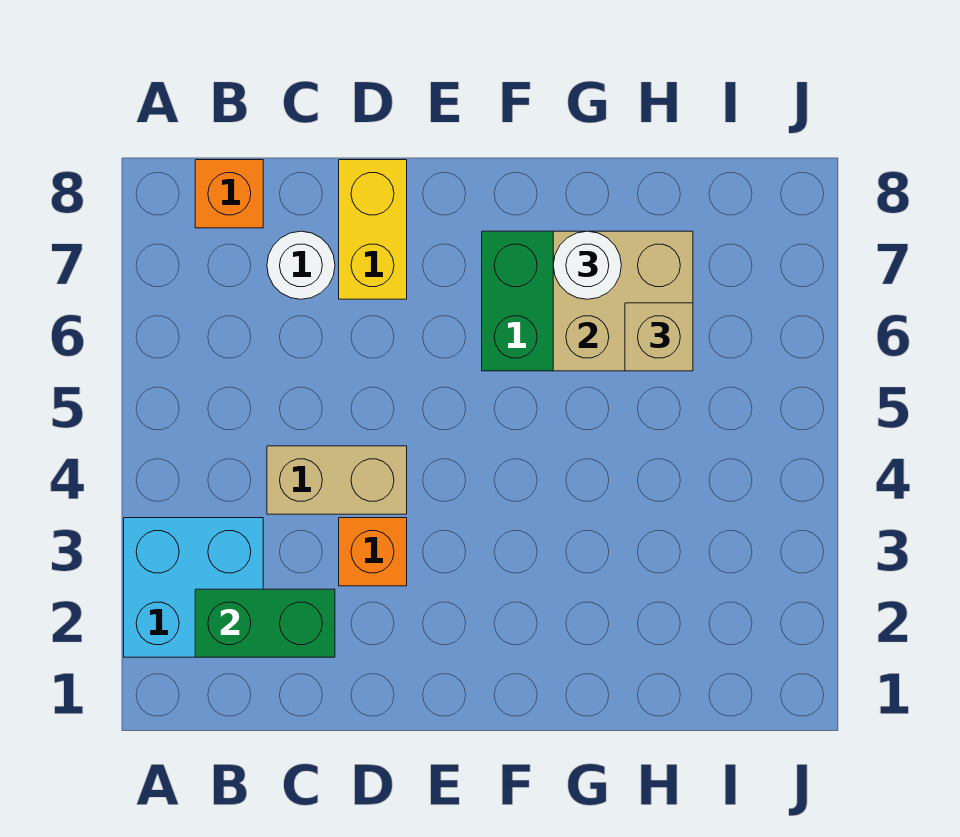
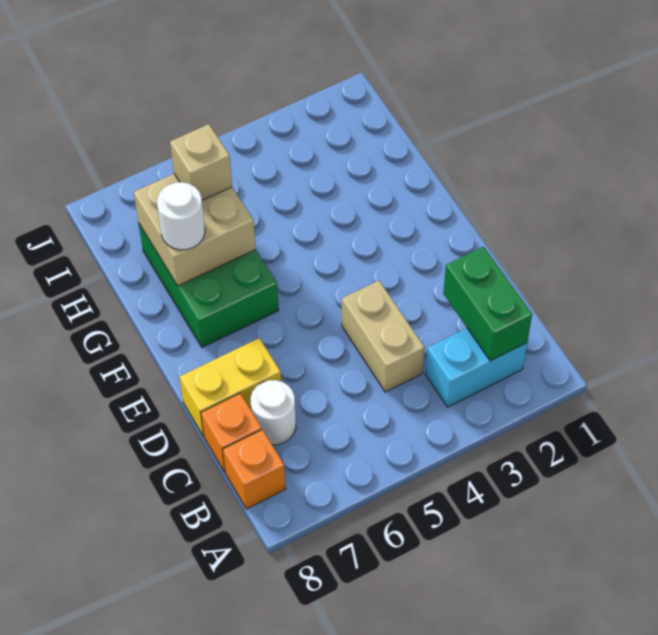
cyan 2x2 brick [124,518,263,657] -> cyan 1x2 brick [425,328,527,407]
orange 1x1 brick [339,518,407,586] -> orange 1x1 brick moved to [201,393,262,472]

